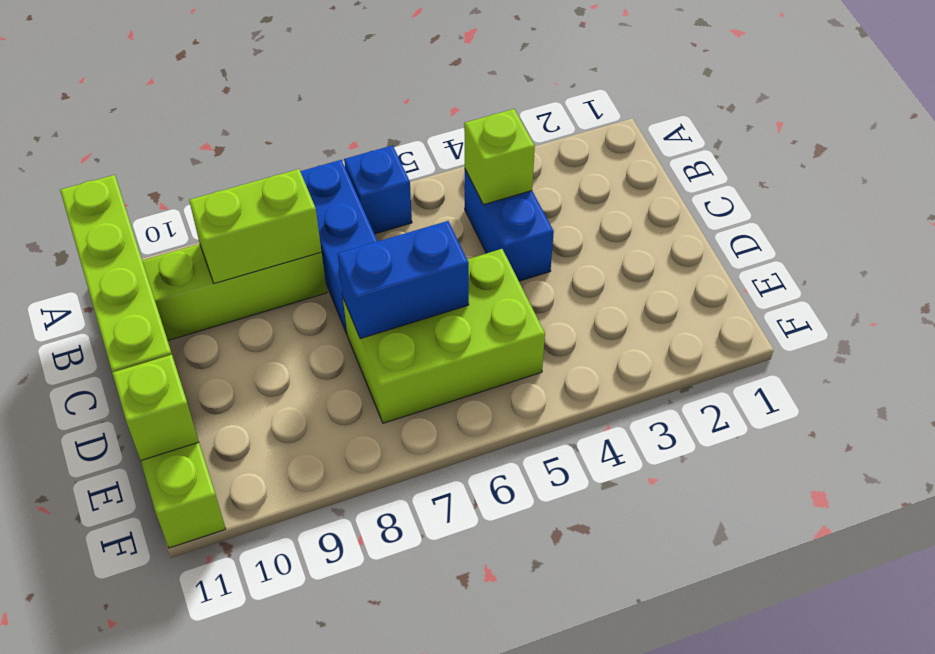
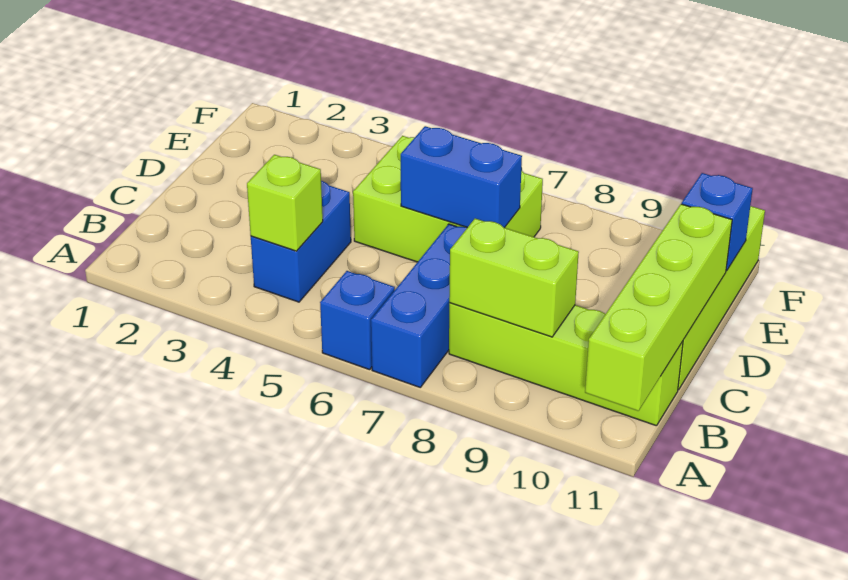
lime 1x1 brick [112,355,199,460] -> blue 1x1 brick [682,173,753,271]

